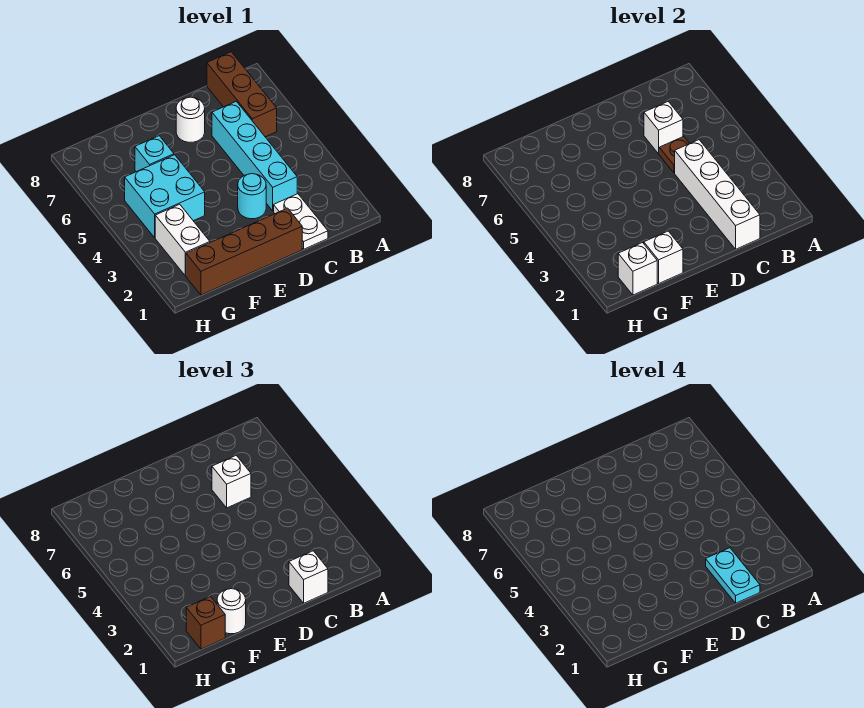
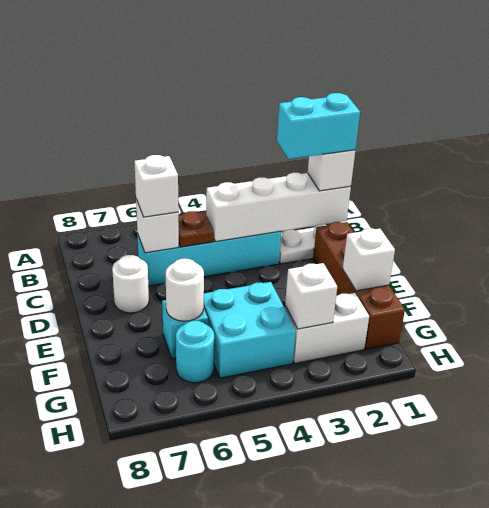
brown 1x3 brick [207,52,277,137] -> none
cyan 1x2 plate [706,548,760,603] -> cyan 1x2 brick [277,93,360,159]
cyan 1x1 round brick [238,174,266,219] -> cyan 1x1 round brick moved to [176,321,214,383]
white 1x1 round brick [217,589,246,634] -> white 1x1 round brick moved to [166,259,204,321]
white 1x1 brick [618,243,657,295] -> white 1x1 brick moved to [285,263,337,329]
brown 1x1 brick [186,597,225,649] -> none

